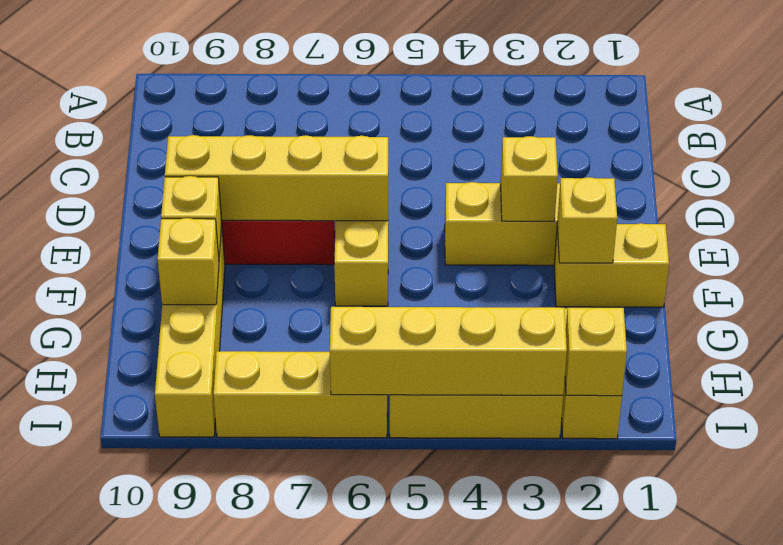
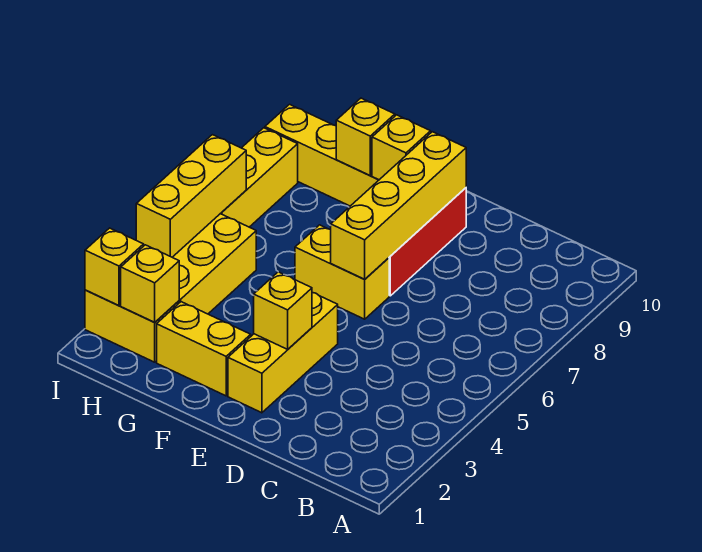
yellow 1x2 brick [554,223,669,307] -> yellow 1x2 brick turned to [157,302,251,396]
yellow 1x1 brick [557,177,617,263] -> yellow 1x1 brick moved to [121,245,179,322]
yellow 1x4 brick [330,307,567,395] -> yellow 1x3 brick [136,135,246,257]

